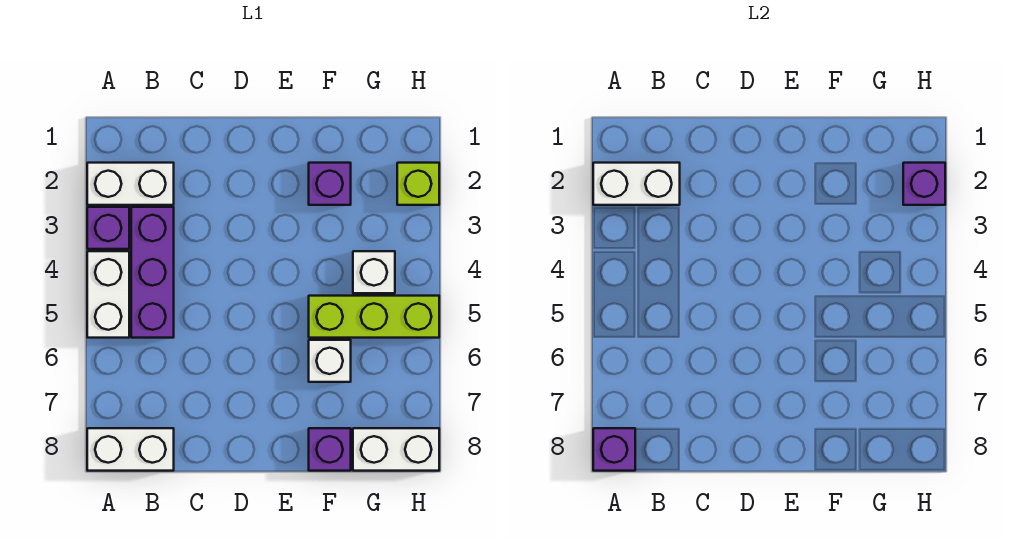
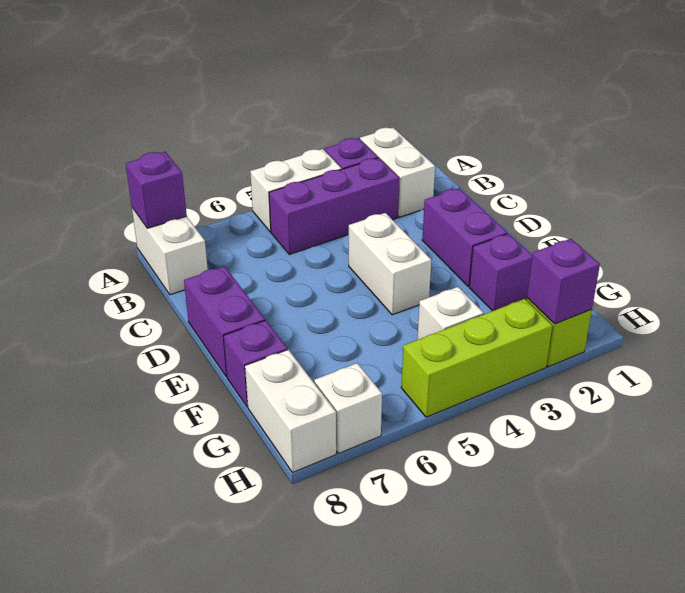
white 1x2 brick [593,163,680,205] -> white 1x2 brick moved to [349,213,431,315]
none -> purple 1x2 brick [422,188,508,286]
none -> purple 1x2 brick [184,266,265,377]
lime 1x3 brick [309,296,439,338] -> lime 1x3 brick turned to [401,299,552,417]
white 1x1 brick [309,340,351,382] -> white 1x1 brick moved to [314,363,382,454]

